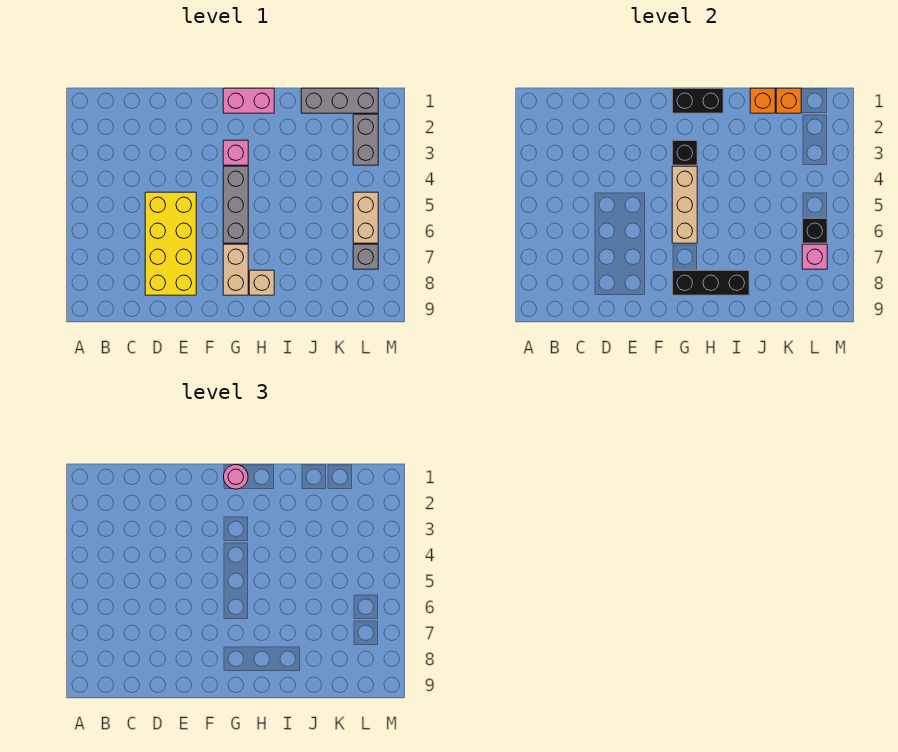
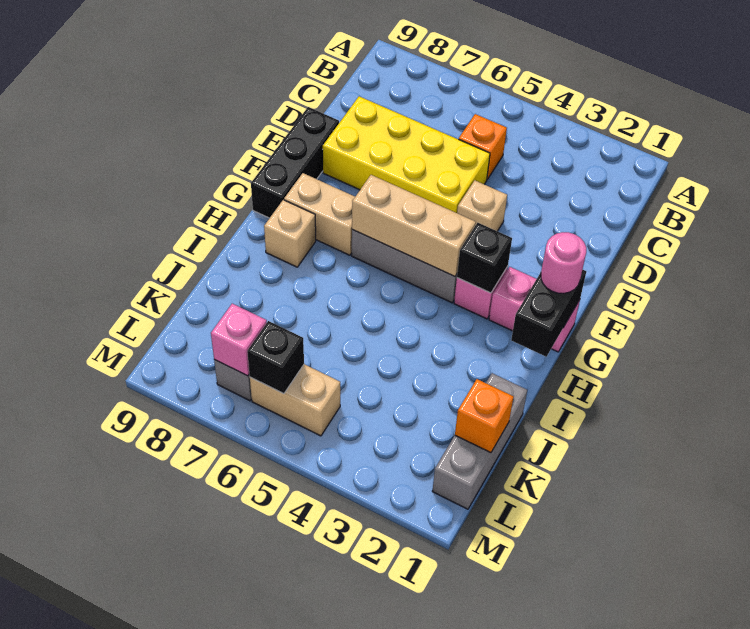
none -> tan 1x1 brick [457,181,507,231]
pink 1x2 brick [223,88,274,113] -> pink 1x2 brick turned to [489,267,580,352]
black 1x3 brick [672,270,749,295] -> black 1x3 brick moved to [251,107,339,218]
orange 1x1 brick [750,88,775,113] -> orange 1x1 brick moved to [459,114,507,179]
grey 1x2 brick [353,114,378,165] -> none

